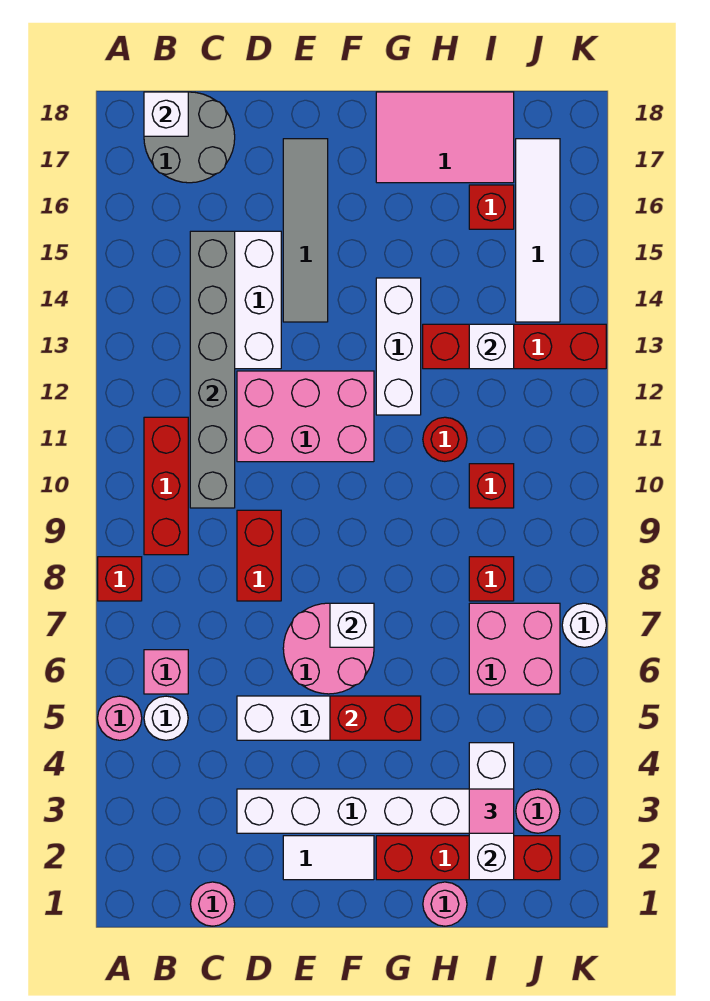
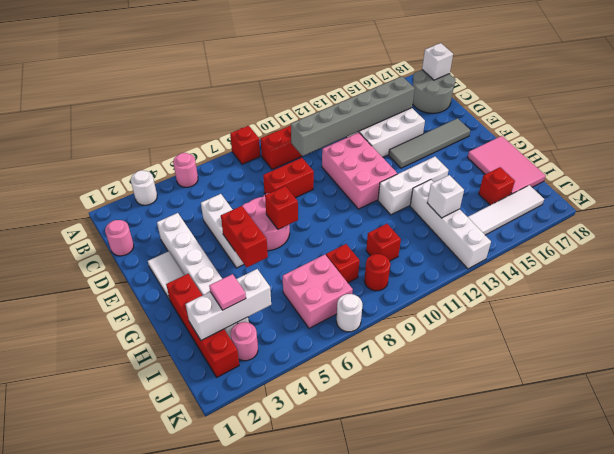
white 1x1 round brick [144,696,188,740] -> white 1x1 round brick moved to [131,170,157,205]
pink 1x1 brick [144,650,188,694] -> none
white 1x1 brick [330,603,374,647] -> red 1x1 brick [265,186,298,229]
pink 1x1 round brick [423,882,467,926] -> none
red 1x1 round brick [423,417,467,461] -> red 1x1 round brick moved to [364,254,390,291]
red 1x4 brick [423,324,606,369] -> white 1x4 brick [410,180,491,269]

